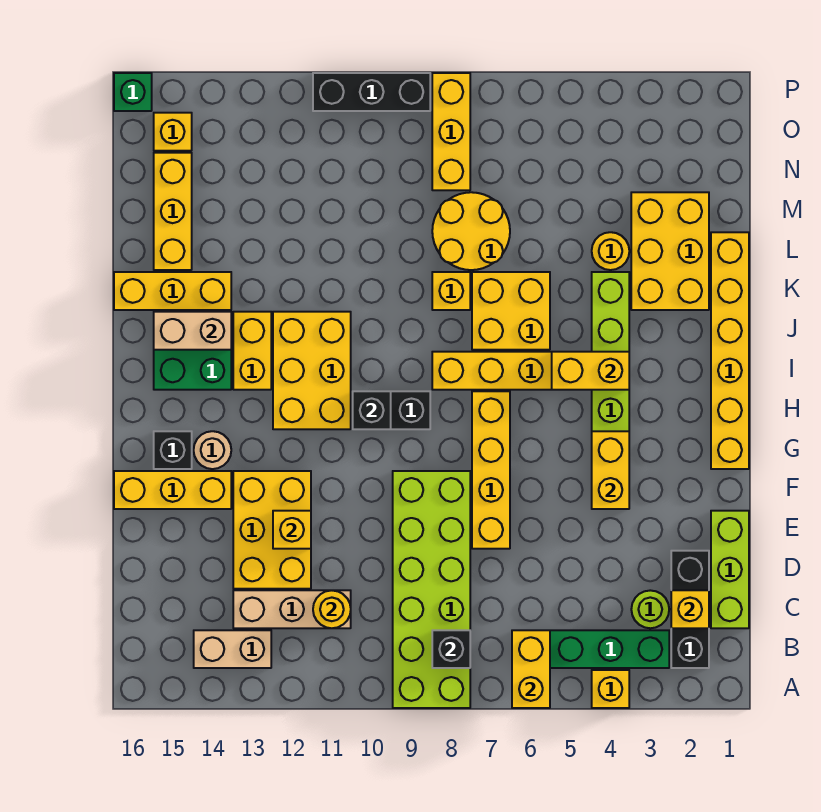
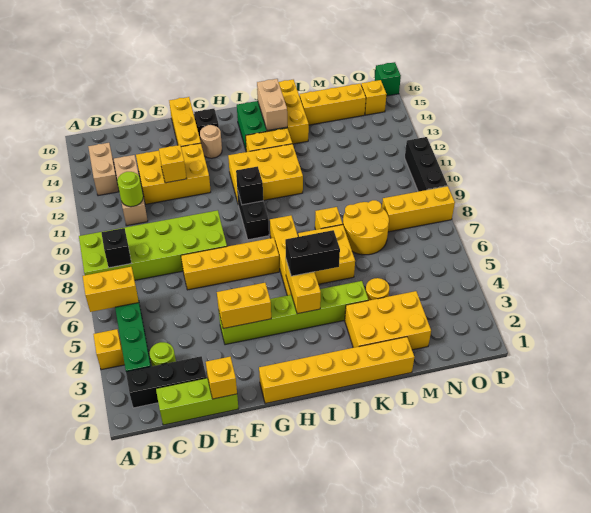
yellow 1x1 brick [671,590,709,628] -> yellow 1x1 brick moved to [206,357,237,399]
yellow 1x1 round brick [313,590,351,628] -> lime 1x1 round brick [117,172,143,207]
none -> black 1x2 brick [285,230,340,276]

